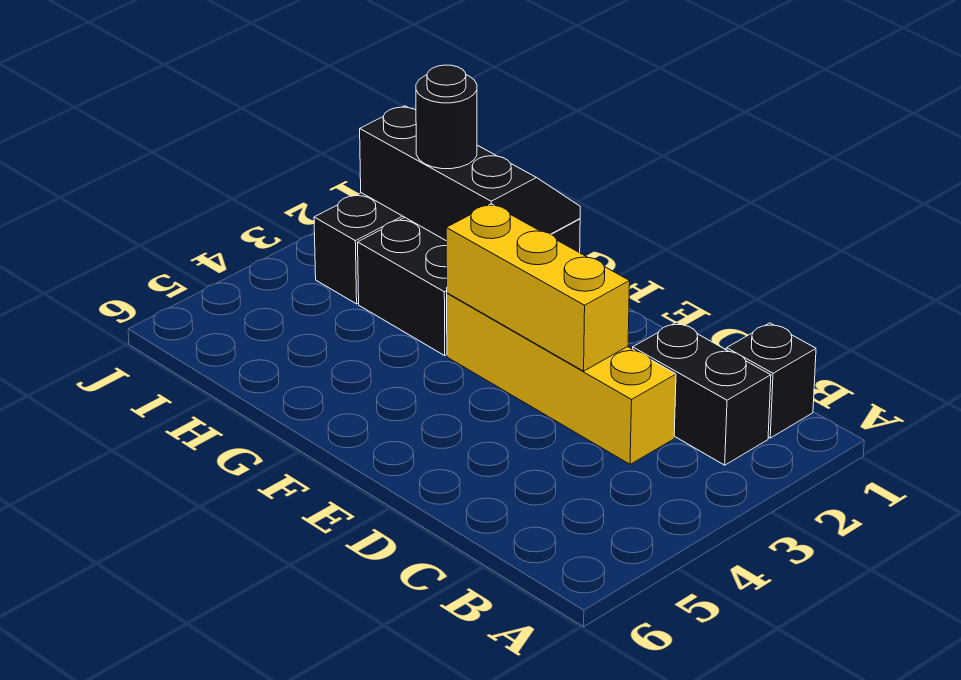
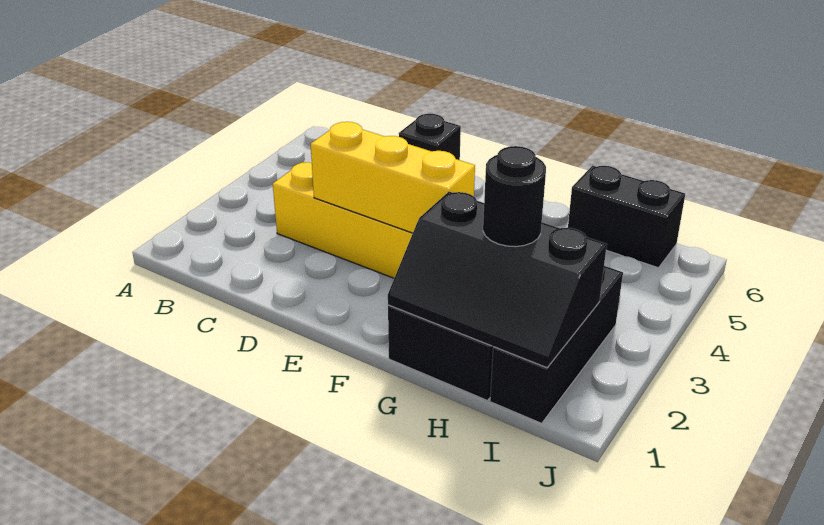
black 1x1 brick [727,323,816,438] -> black 1x1 brick moved to [399,114,461,160]
black 1x2 brick [633,322,771,465] -> black 1x2 brick moved to [568,166,685,268]

